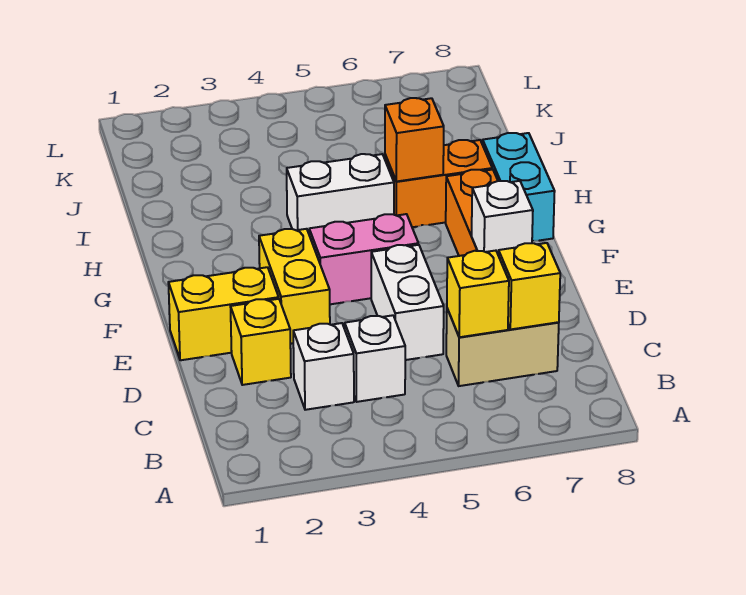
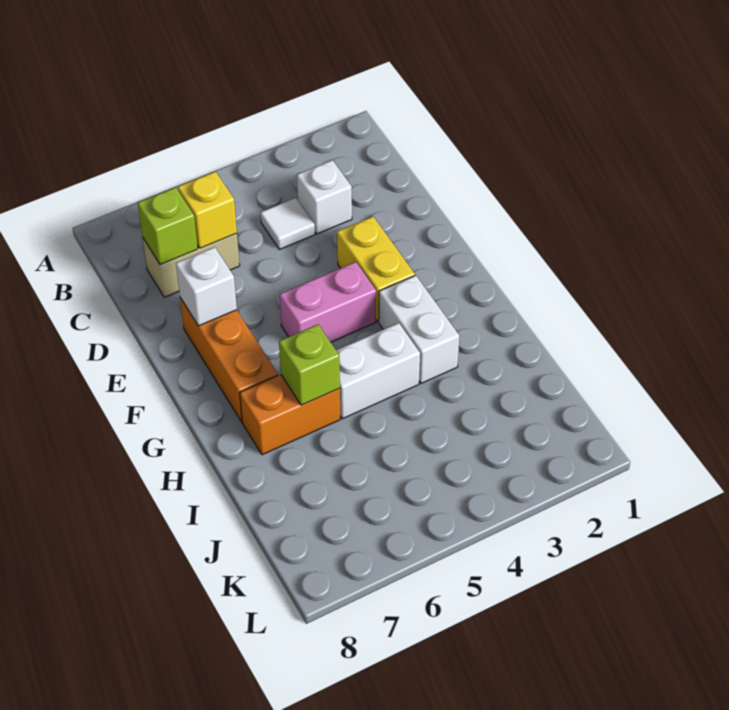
white 1x1 brick [345,315,405,402] -> white 1x1 tile [260,198,315,249]
yellow 1x1 brick [498,243,560,329] -> lime 1x1 brick [138,187,198,265]
yellow 1x1 brick [230,299,291,385] -> none
white 1x2 brick [371,245,444,360] -> white 1x2 brick moved to [379,275,459,383]
yellow 1x2 brick [168,267,279,360] -> none
cyan 1x2 brick [483,133,555,241] -> none
orange 1x1 brick [385,98,444,181] -> lime 1x1 brick [279,324,340,405]

